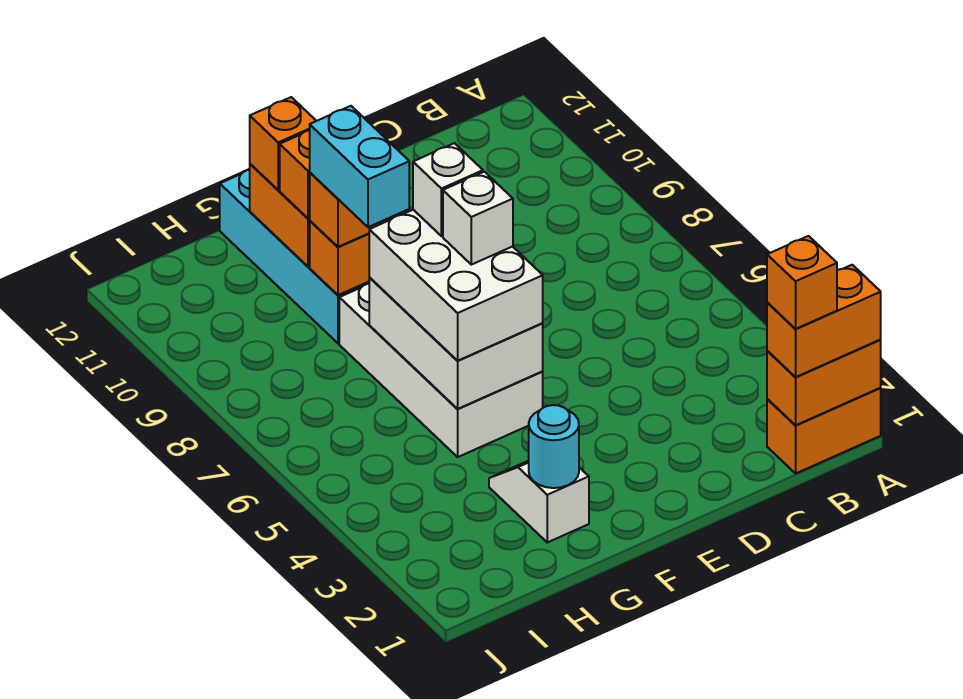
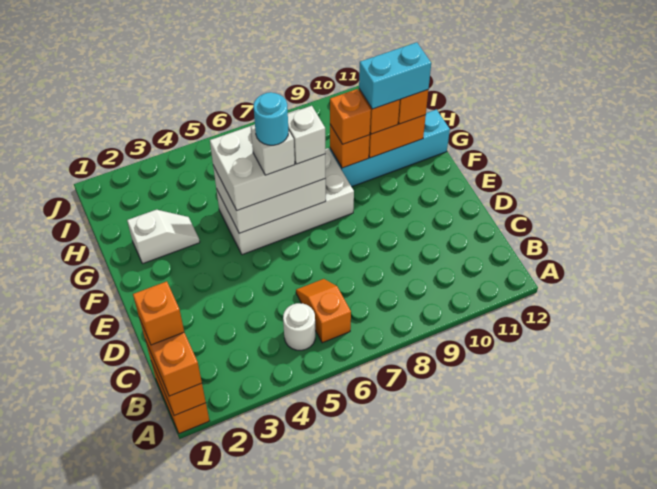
none -> white 1x1 round brick [283,303,315,350]
none -> orange 1x2 slope [296,279,351,343]
cyan 1x1 round brick [529,405,579,488] -> cyan 1x1 round brick moved to [254,92,288,145]
cyan 1x2 brick [310,106,409,227] -> cyan 1x2 brick moved to [359,42,431,109]

